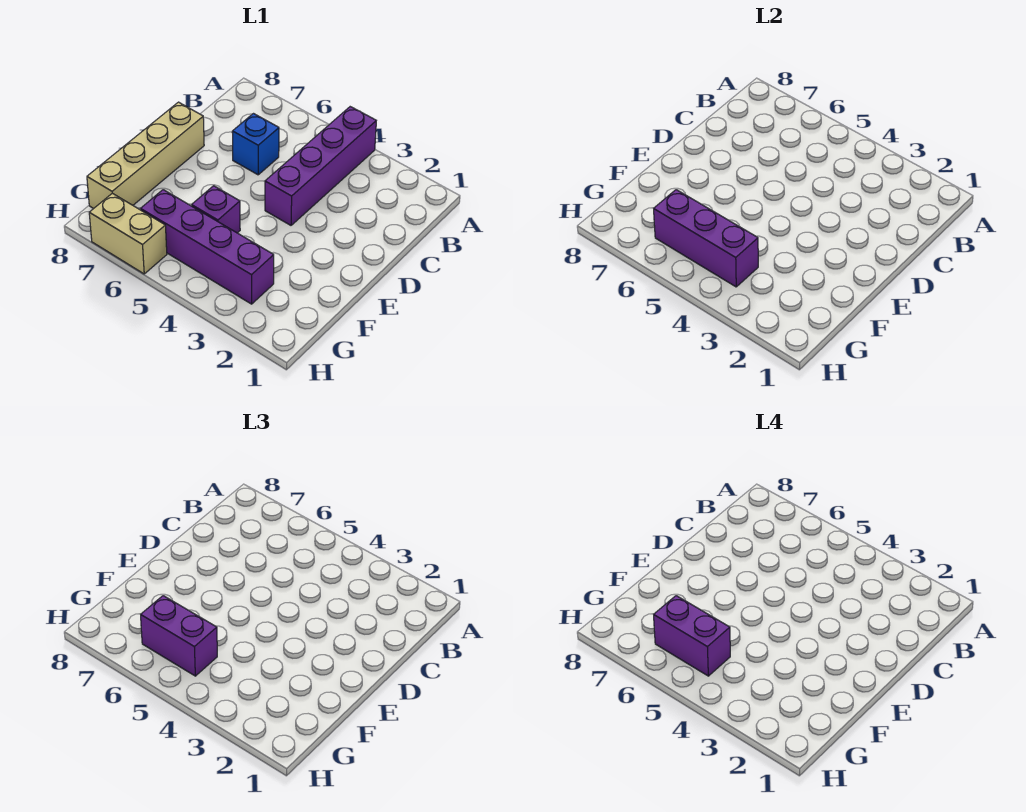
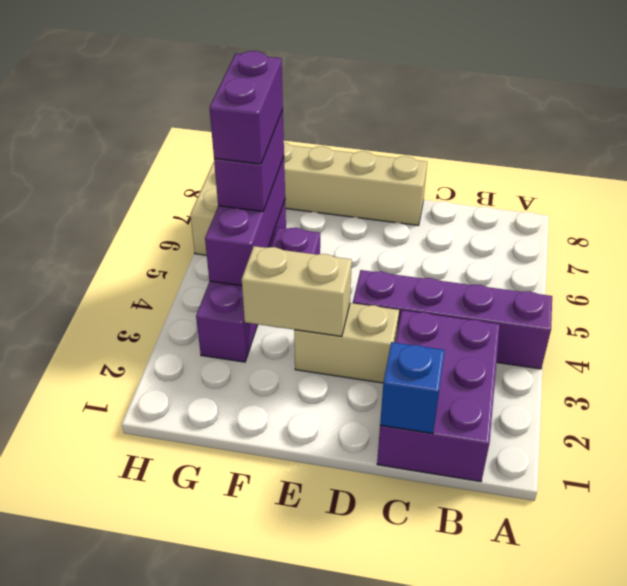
none -> purple 2x3 brick [377,310,500,482]
blue 1x1 brick [232,114,279,175] -> blue 1x1 brick moved to [380,342,445,434]
none -> tan 1x2 brick [294,303,399,383]
none -> tan 1x2 brick [242,246,352,337]

